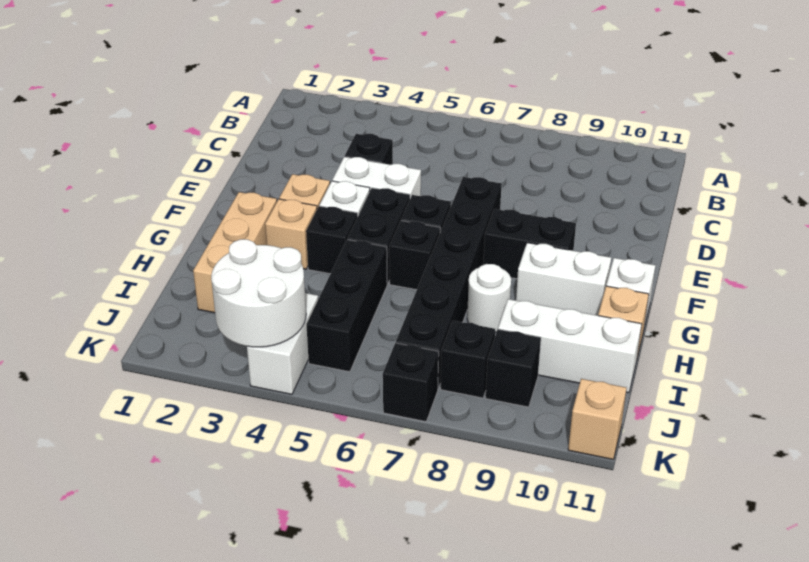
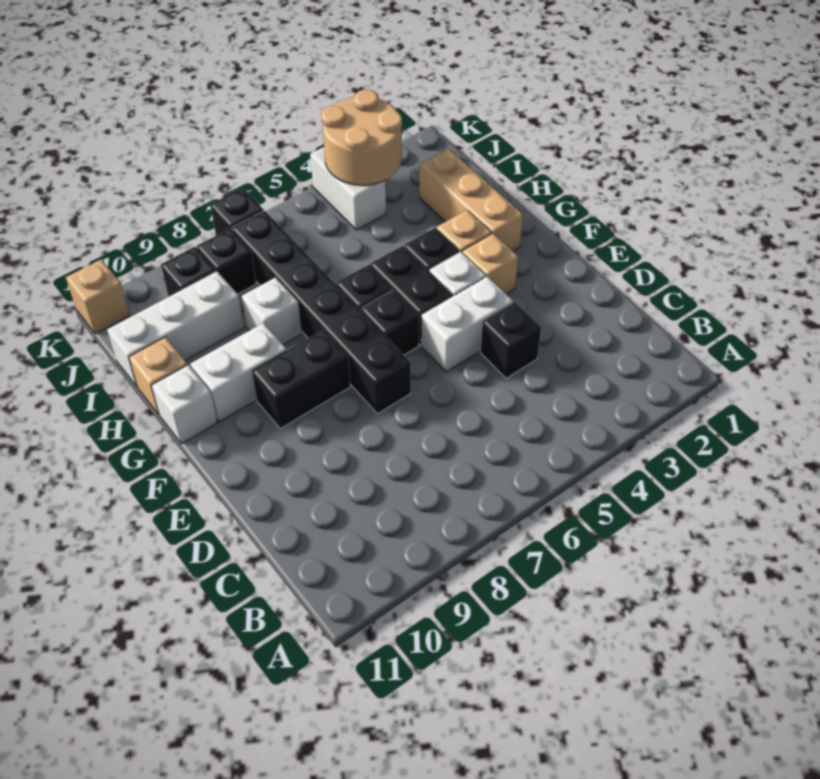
black 1x3 brick [306,240,387,372] -> none
white 1x1 round brick [467,264,511,332] -> white 1x1 brick [242,277,302,344]
white 2x2 round brick [211,239,306,347] -> tan 2x2 round brick [321,89,402,185]

